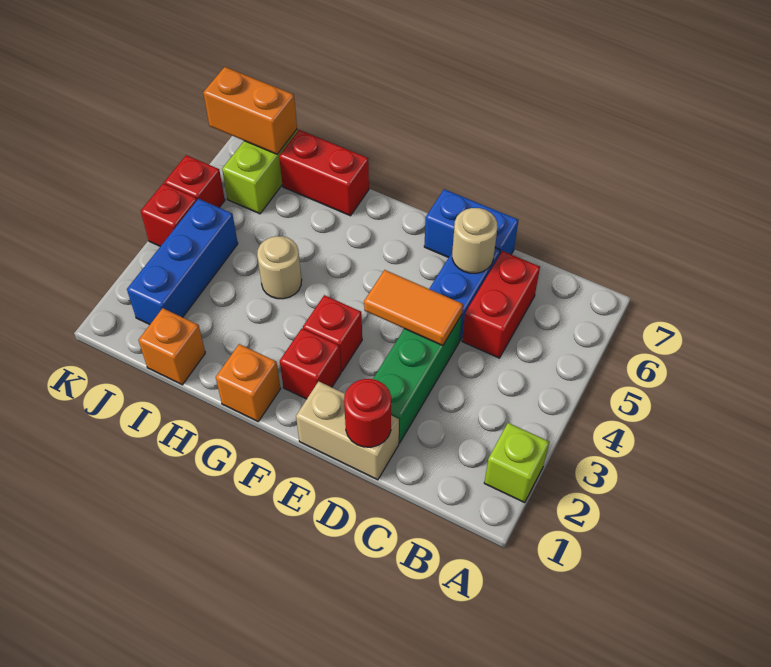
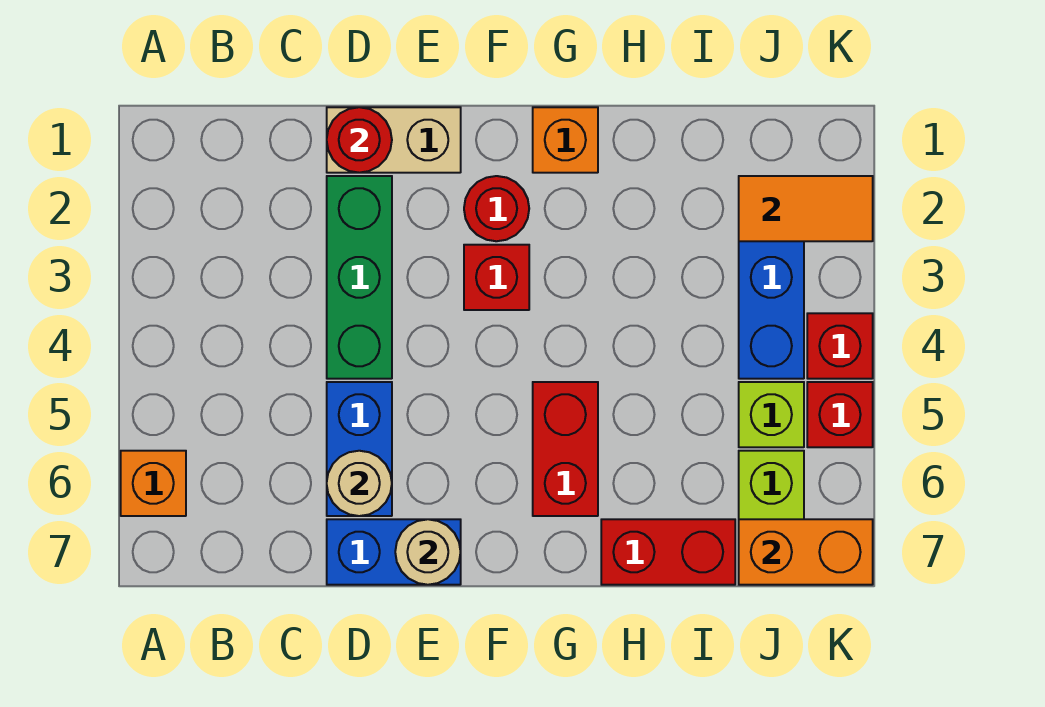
lime 1x1 brick [484,423,549,503] -> lime 1x1 brick moved to [739,382,804,447]
red 1x2 brick [462,251,540,358] -> red 1x2 brick moved to [533,382,598,516]
orange 1x2 tile [364,270,463,346] -> orange 1x2 tile moved to [739,176,873,241]
red 1x1 brick [280,328,341,399] -> red 1x1 round brick [464,176,529,241]
tan 1x1 round brick [257,236,302,299] -> tan 1x1 round brick moved to [395,519,461,585]
orange 1x1 brick [138,308,205,385] -> orange 1x1 brick moved to [121,451,186,516]

